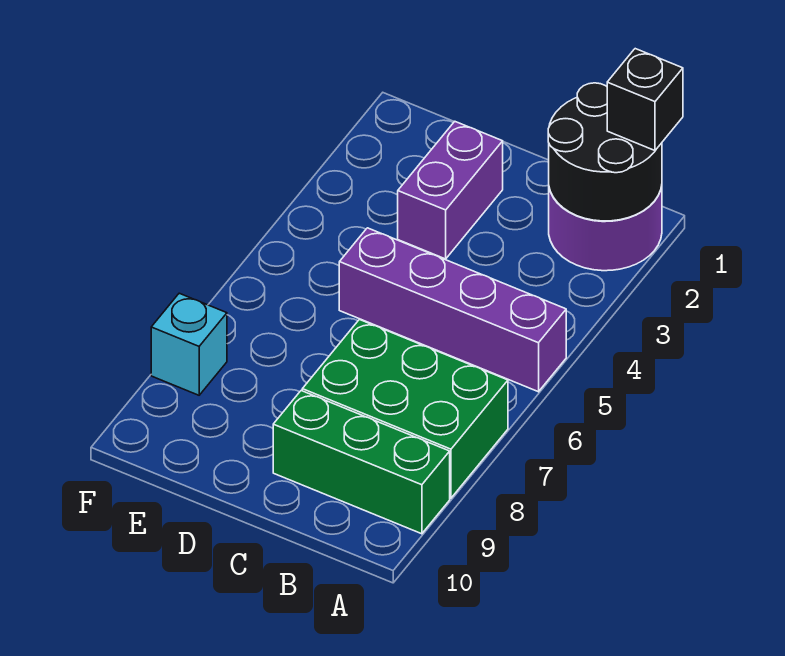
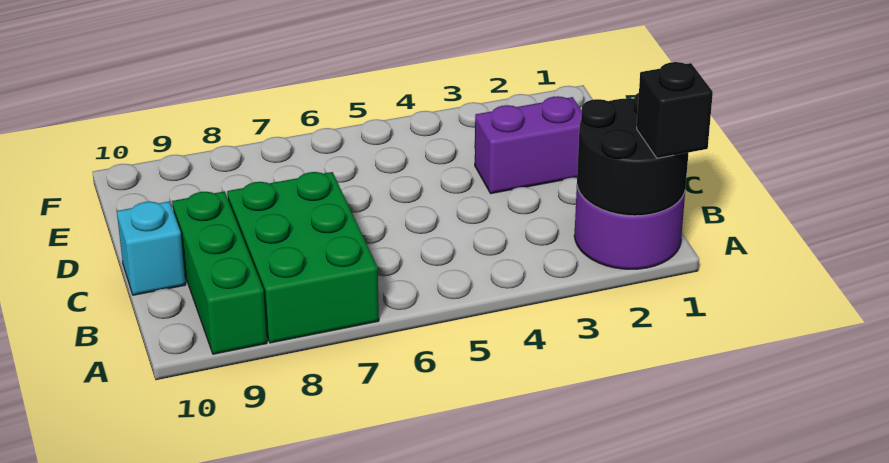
purple 1x4 brick [339,228,566,392] -> none
cyan 1x1 brick [151,293,227,395] -> cyan 1x1 brick moved to [117,201,186,295]

